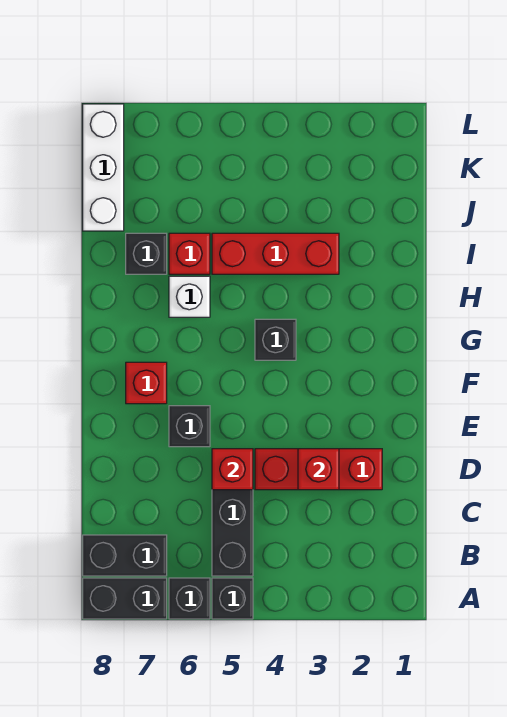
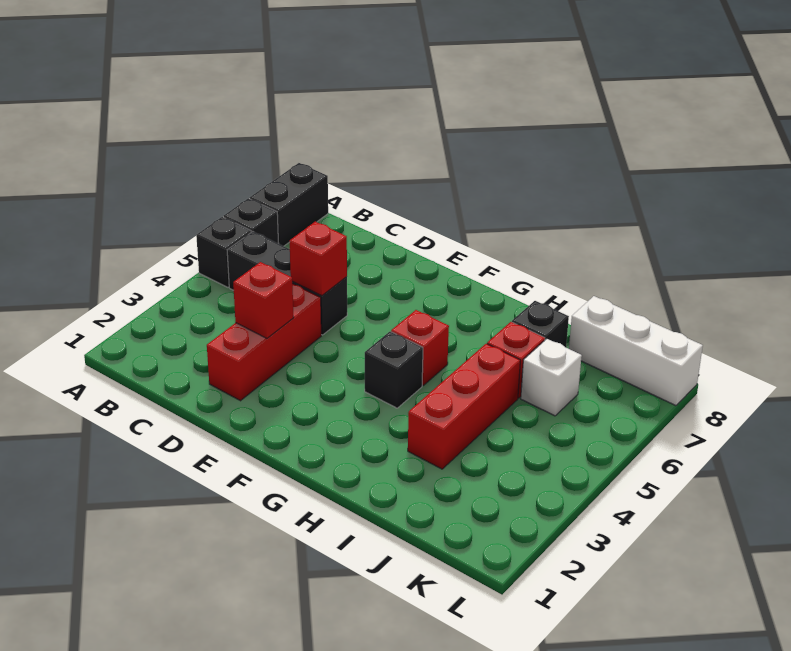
black 1x2 brick [83,535,167,576] -> none
black 1x1 brick [169,406,210,447] -> none
red 1x1 brick [126,362,167,404] -> red 1x1 brick moved to [391,310,449,385]
white 1x1 brick [169,276,210,317] -> white 1x1 brick moved to [521,339,582,416]

